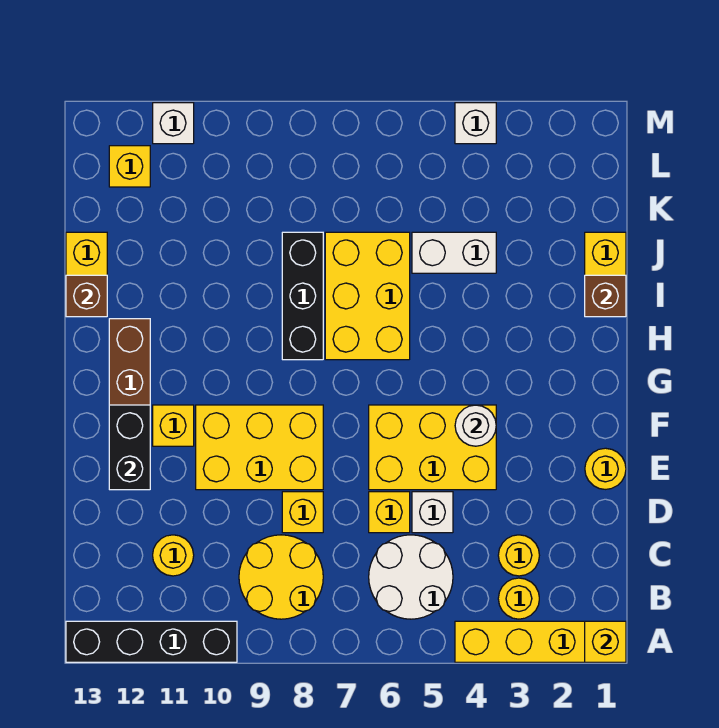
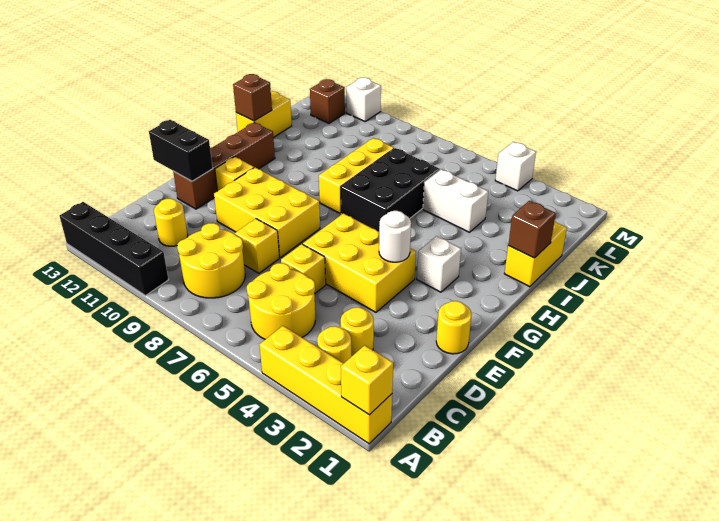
white 2x2 round brick [369,535,453,619] -> yellow 2x2 round brick [247,263,315,339]
white 1x1 brick [412,492,453,533] -> white 1x1 brick moved to [417,236,461,292]
black 1x2 brick [109,405,150,490] -> black 1x2 brick turned to [149,120,213,181]
yellow 2x3 brick [325,232,410,360] -> black 2x3 brick [341,148,440,232]
black 1x3 brick [282,232,323,360] -> yellow 1x3 brick [319,138,394,213]
yellow 1x1 brick [109,146,150,187] -> brown 1x1 brick [310,79,345,123]

